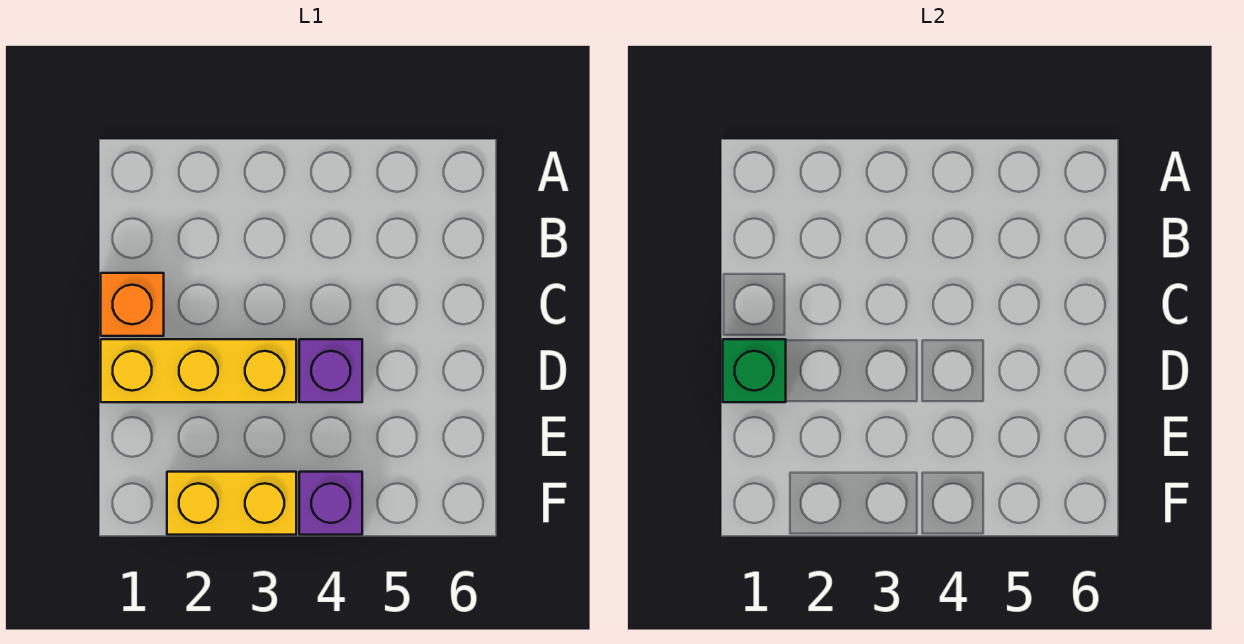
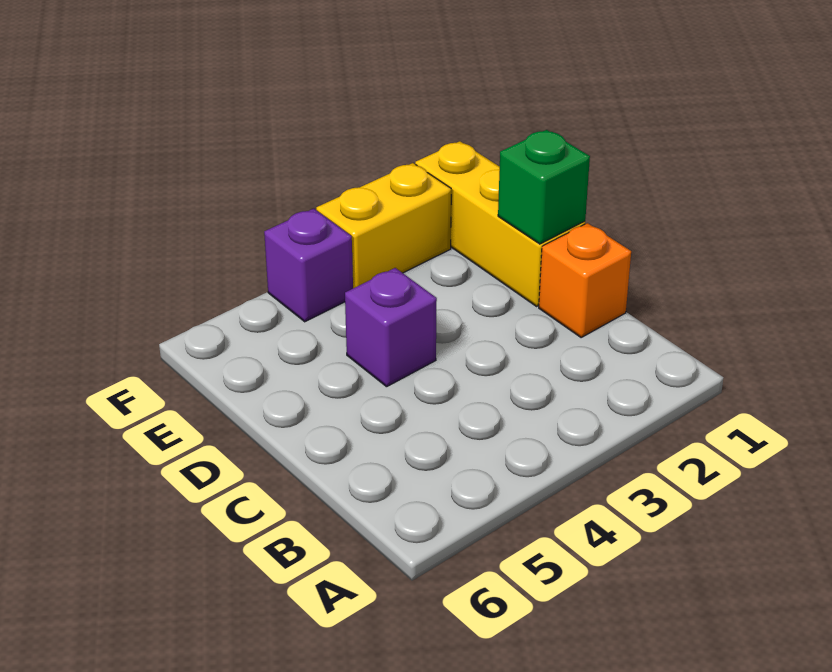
yellow 1x3 brick [101,339,296,402] -> yellow 1x3 brick turned to [415,141,585,306]

